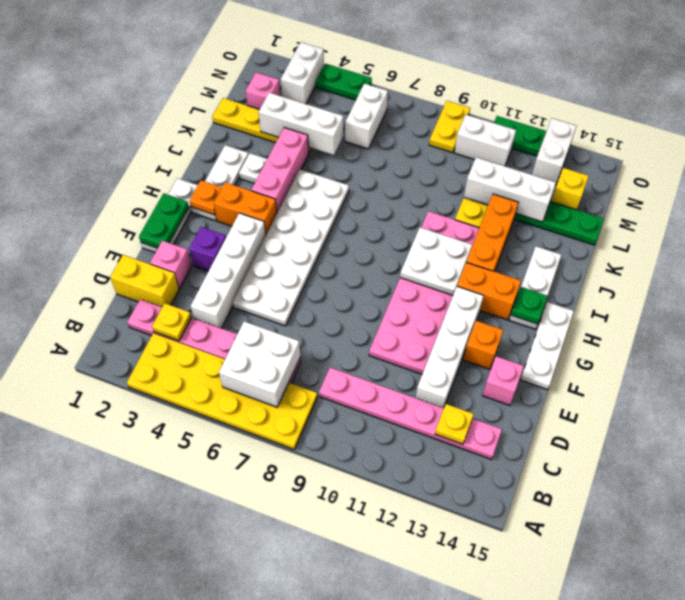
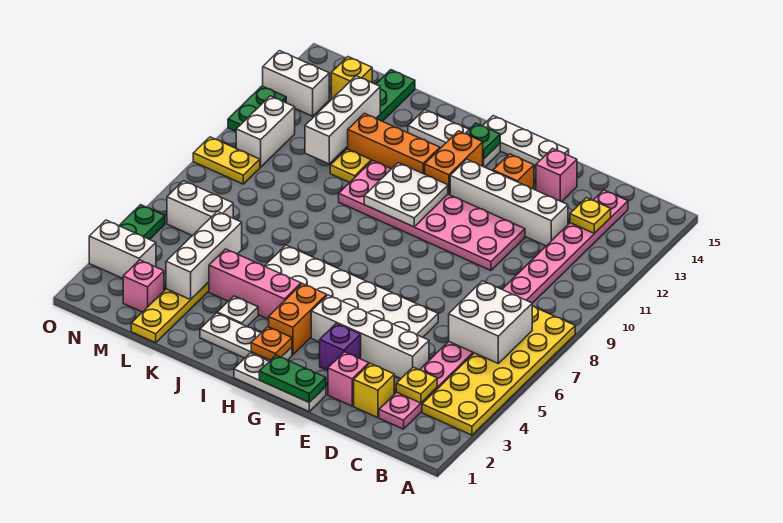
yellow 1x2 brick [110,255,179,307] -> yellow 1x1 brick [354,363,394,418]

